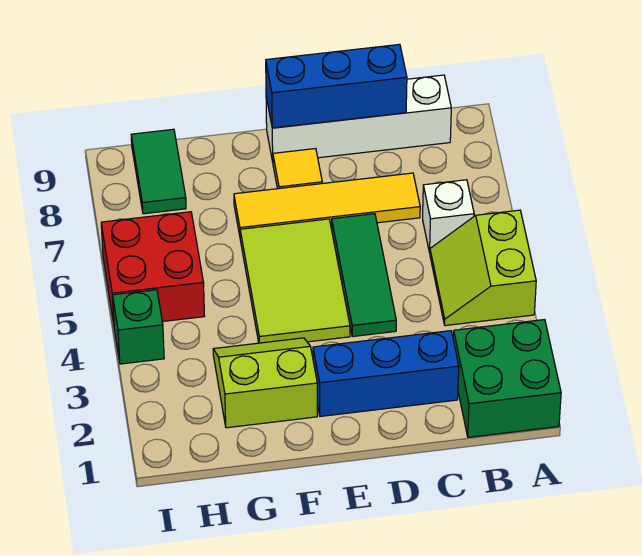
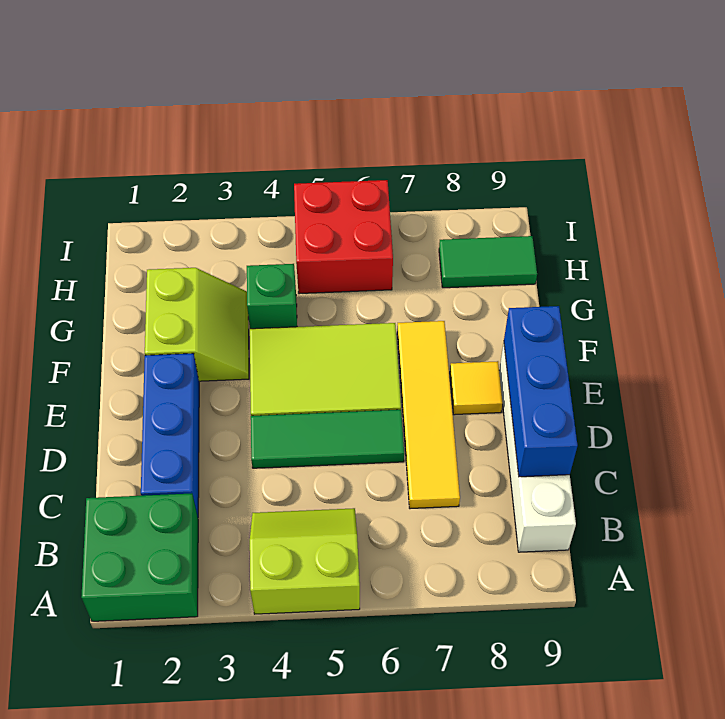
white 1x1 brick [423,180,474,253] -> none
green 1x1 brick [113,290,164,364] -> green 1x1 brick moved to [247,264,297,329]

